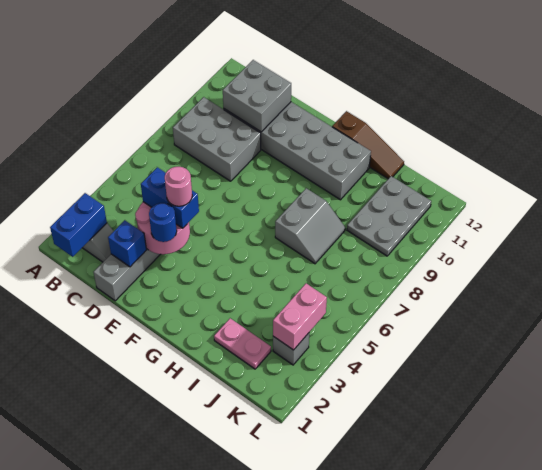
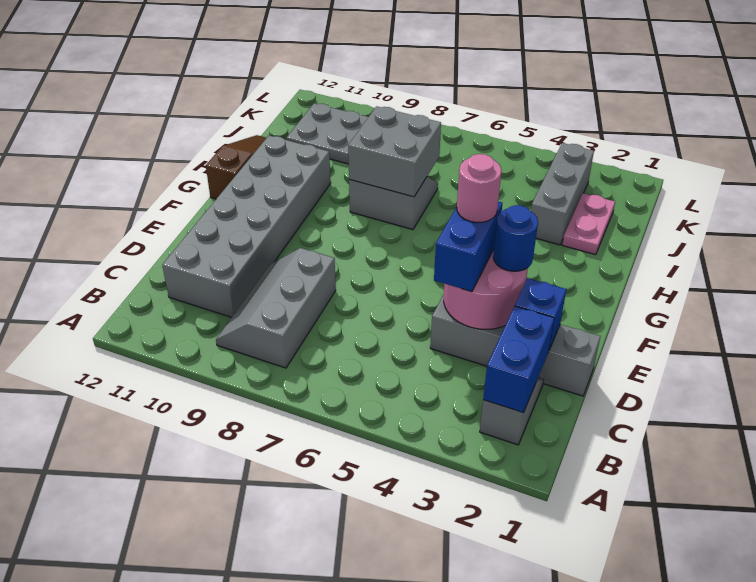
blue 1x2 brick [50,193,107,257] -> blue 1x2 brick turned to [483,306,554,413]
grey 2x3 brick [173,97,261,181] -> grey 2x3 slope [216,248,336,368]
grey 2x2 brick [223,60,291,132] -> grey 2x2 brick moved to [348,106,441,197]
grey 1x1 brick [273,333,309,365] -> grey 1x3 brick [531,143,594,245]
pink 1x2 brick [273,283,327,350] -> none

